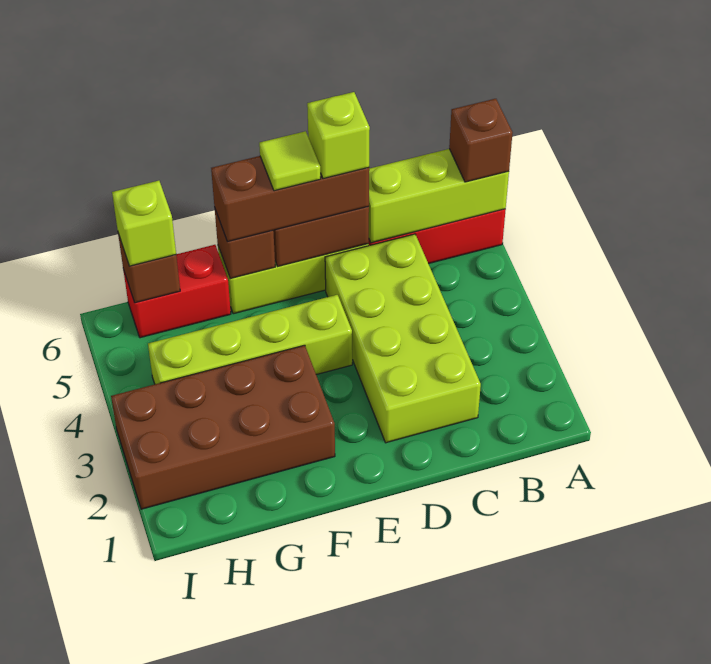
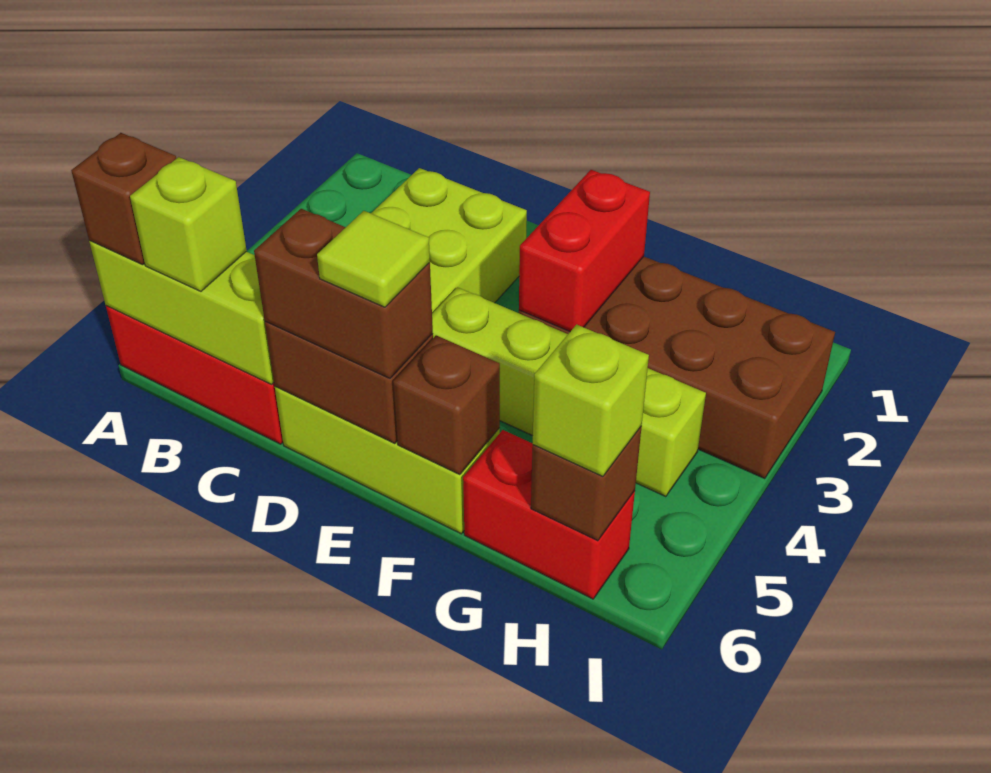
brown 1x3 brick [211,156,369,242] -> brown 1x2 brick [254,209,433,378]
lime 1x1 brick [307,92,370,179] -> lime 1x1 brick moved to [130,157,247,291]
none -> red 1x2 brick [519,170,650,331]

